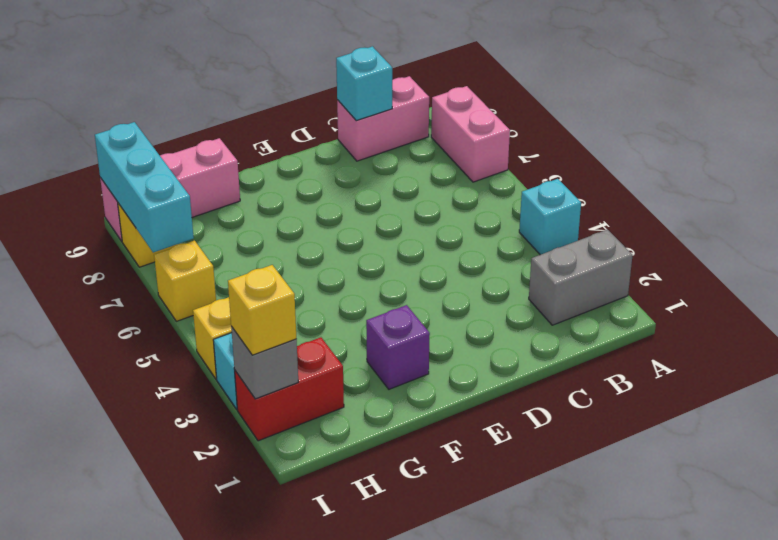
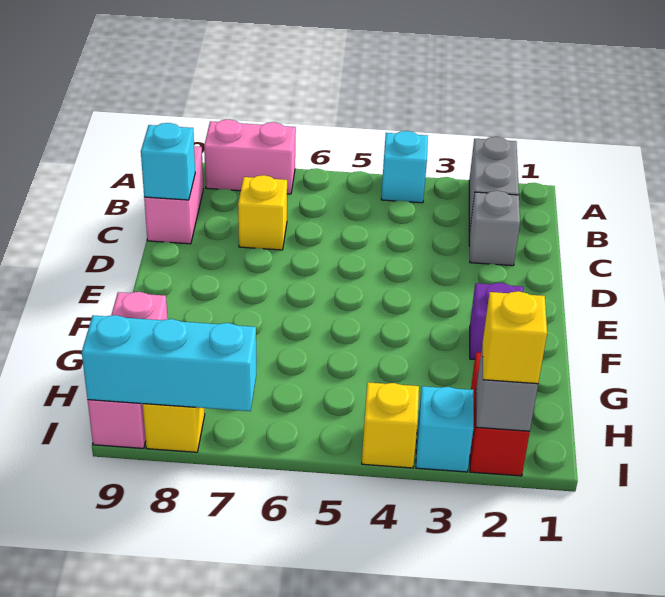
none -> grey 1x1 brick [469,191,520,266]
yellow 1x1 brick [154,240,216,321] -> yellow 1x1 brick moved to [238,175,287,250]

